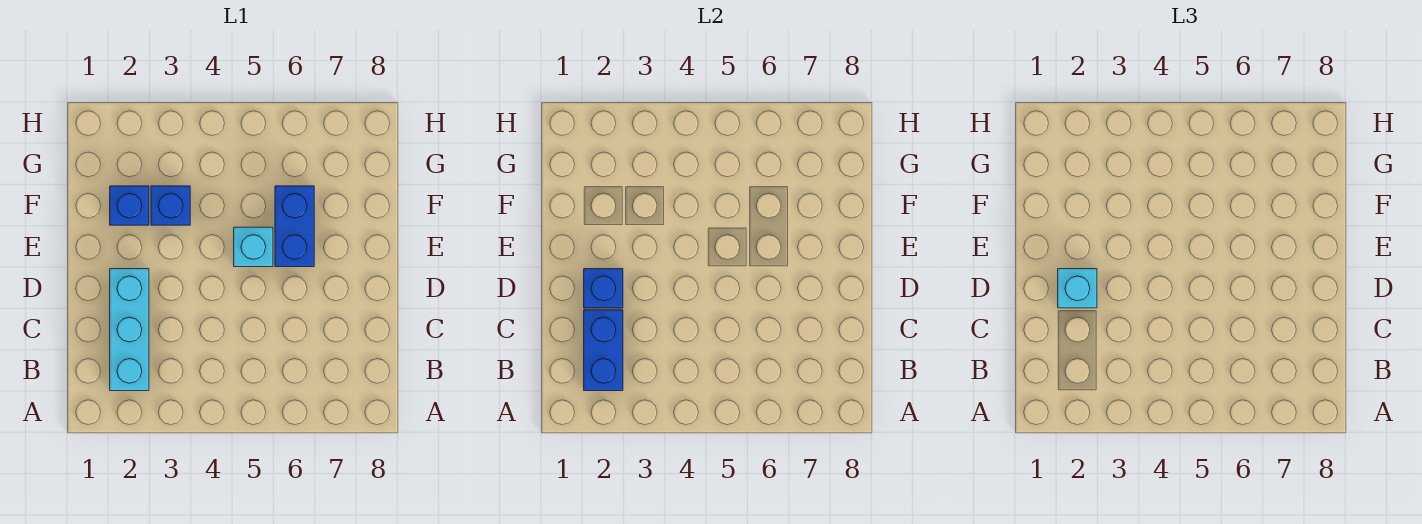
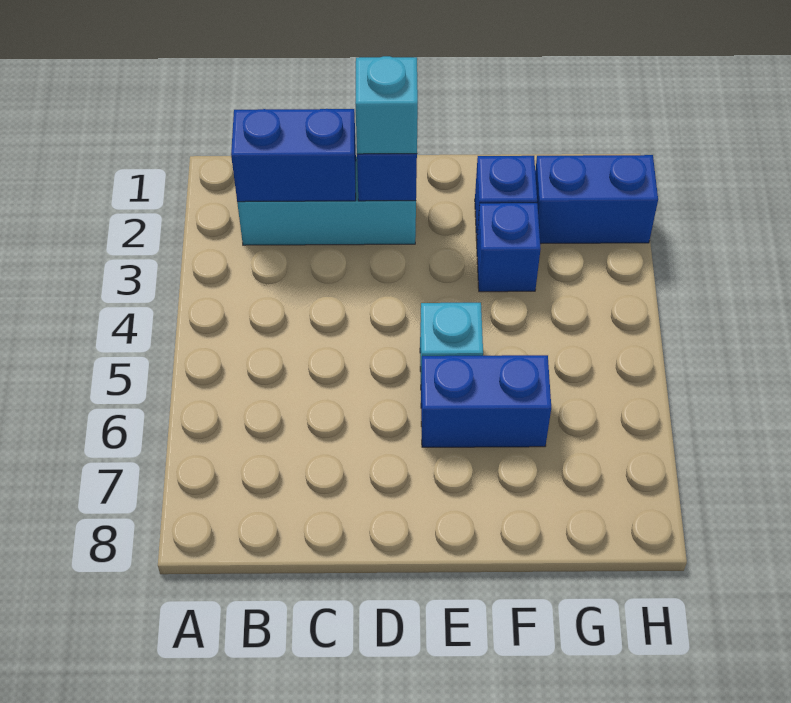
none -> blue 1x2 brick [535,155,658,244]

